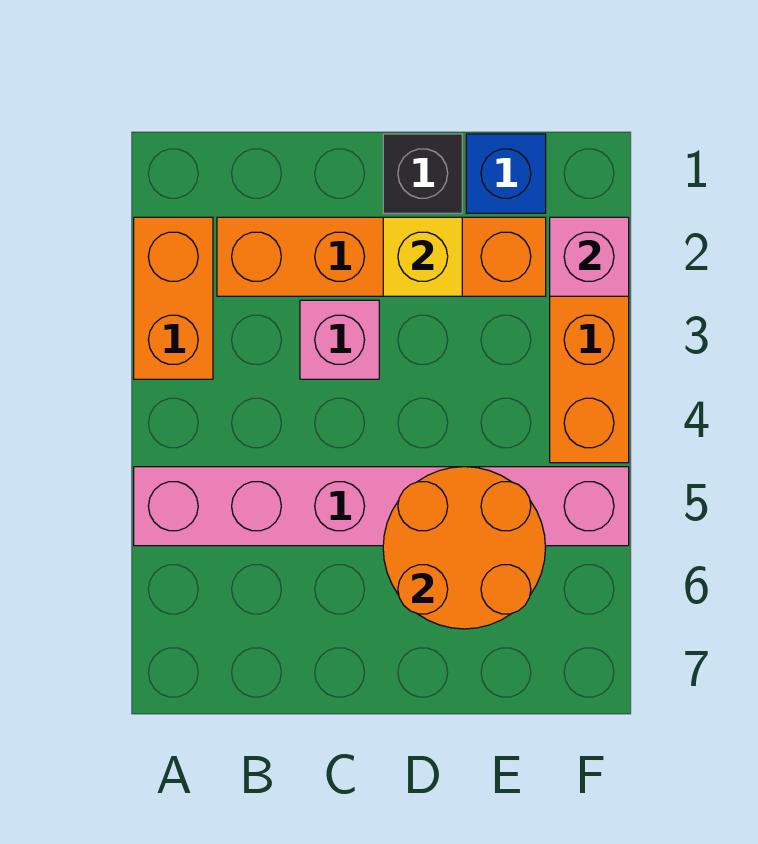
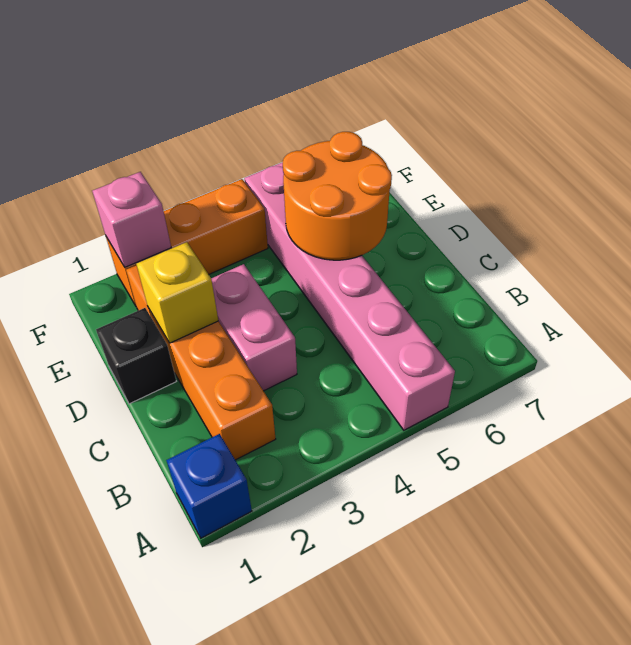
orange 1x2 brick [134,217,213,379] -> none
pink 1x1 brick [300,300,379,379] -> pink 1x2 brick [211,264,297,391]
blue 1x1 brick [466,134,546,213] -> blue 1x1 brick moved to [166,434,252,538]

